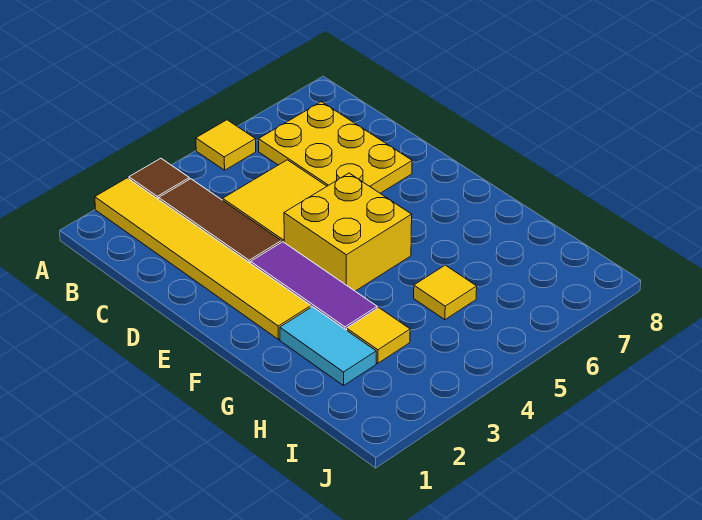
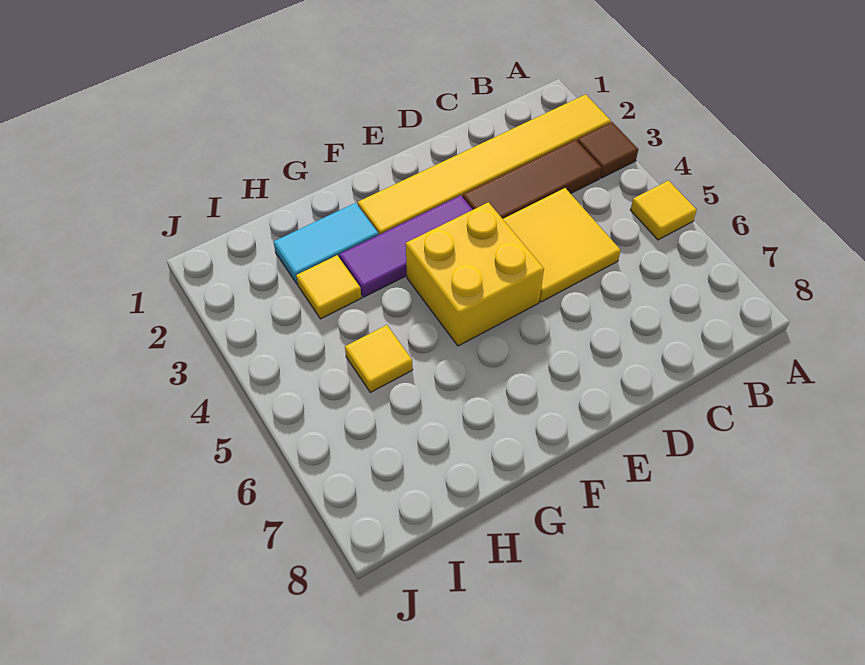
yellow 2x3 plate [259,102,412,193] -> none

